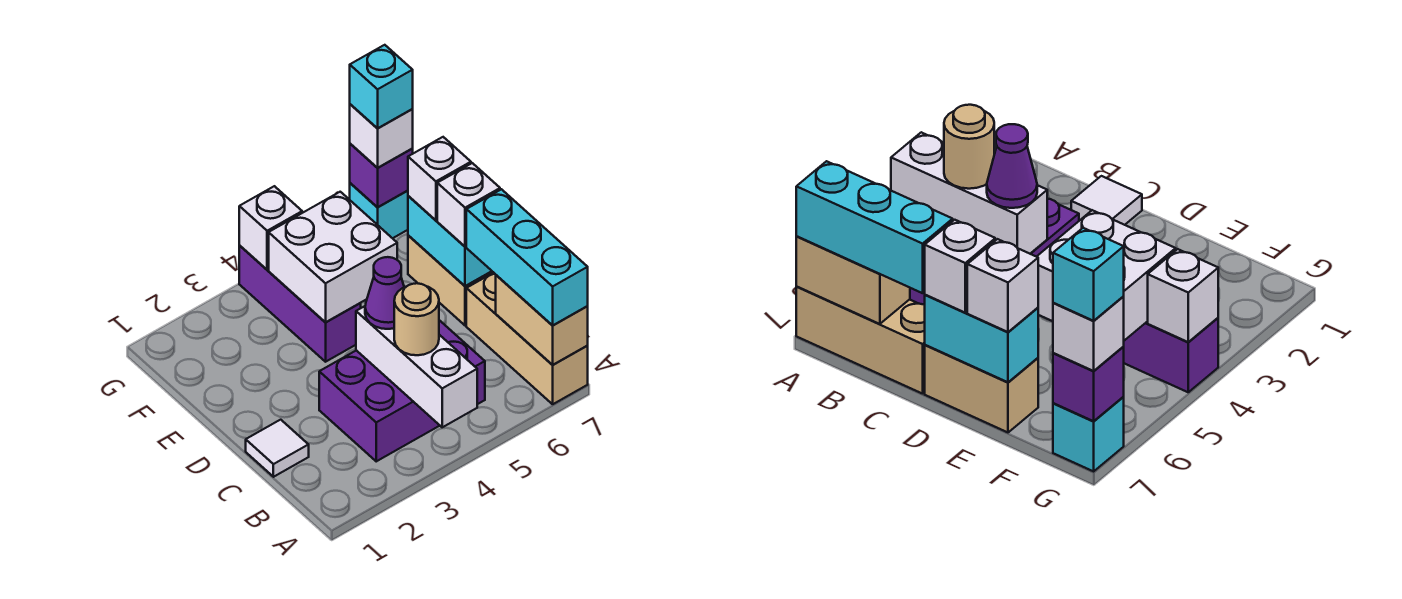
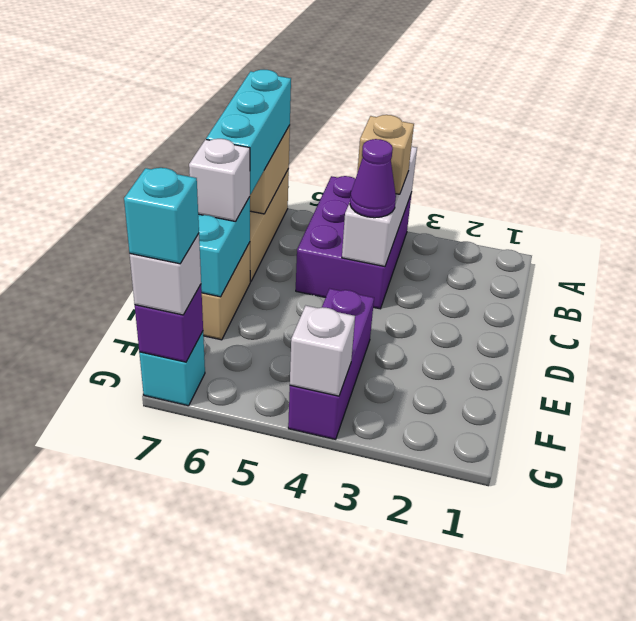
purple 2x3 brick [319,320,485,461] -> purple 2x3 brick turned to [296,176,412,309]
tan 1x1 round brick [394,283,439,355] -> tan 1x1 brick [357,115,414,194]
white 1x1 tile [246,420,309,477] -> none
white 2x2 brick [269,192,397,323] -> none
white 1x1 brick [408,137,471,220] -> none

